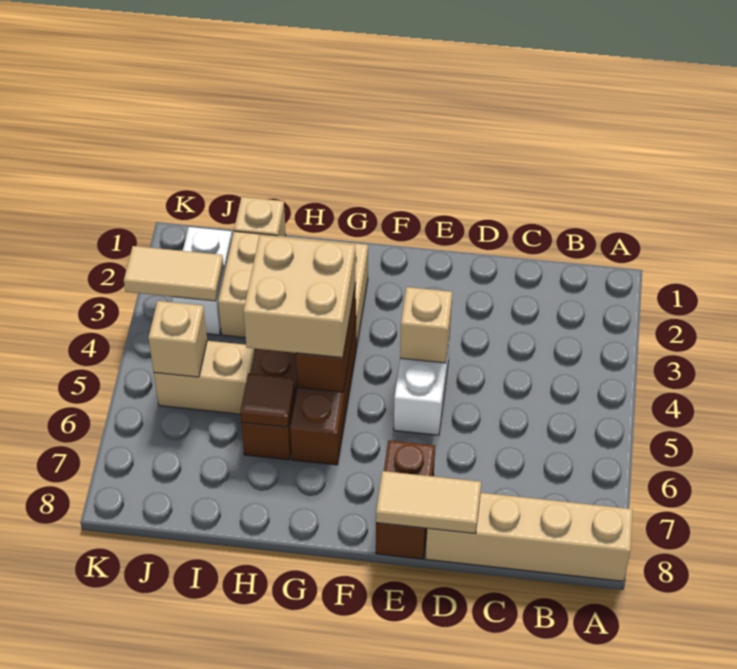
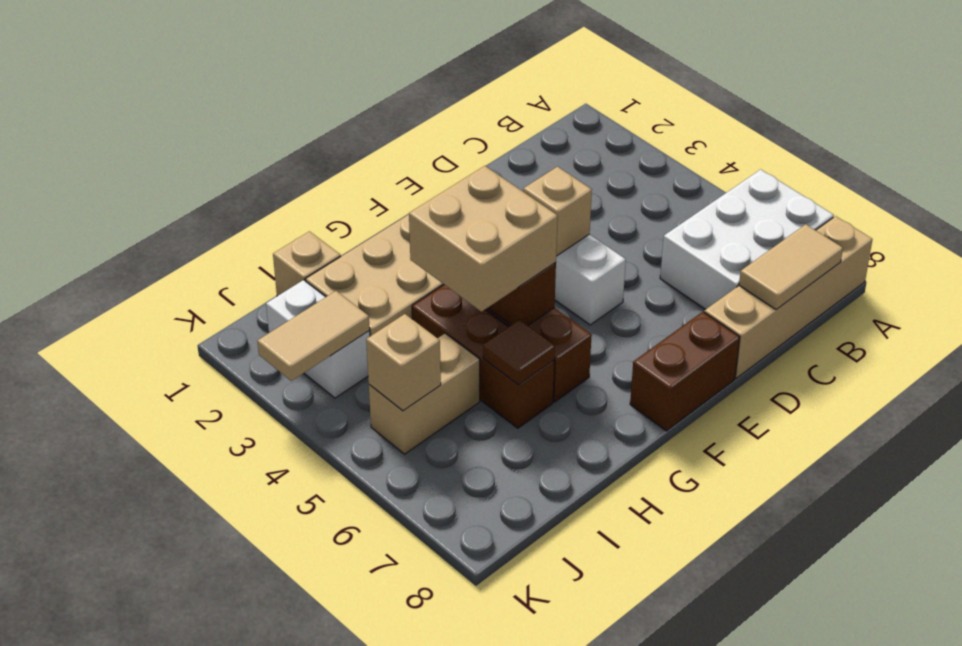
none -> white 2x3 brick [660,169,834,309]
tan 1x2 tile [376,471,481,534] -> tan 1x2 tile moved to [739,224,843,309]
brown 1x2 brick [376,440,435,559] -> brown 1x2 brick turned to [630,312,740,431]

